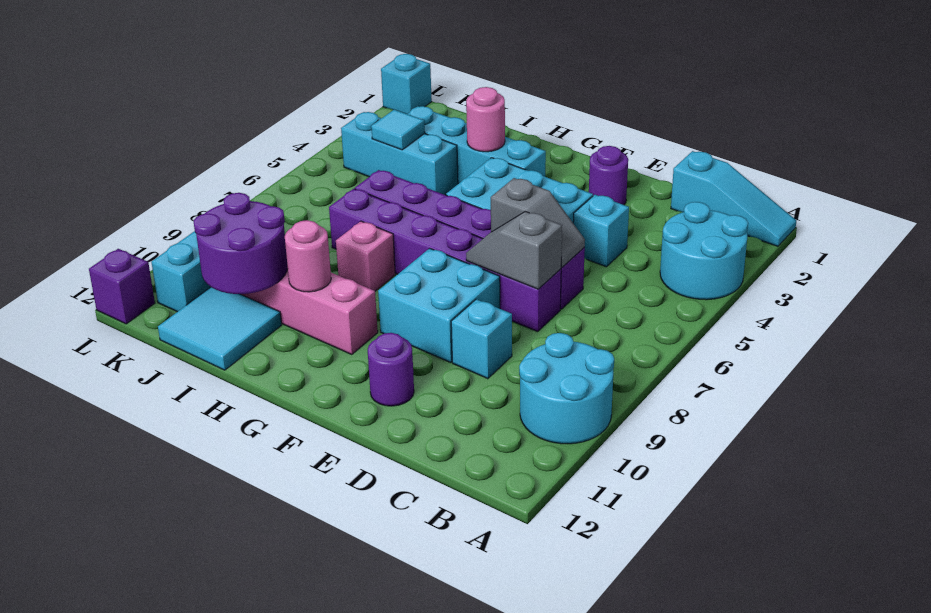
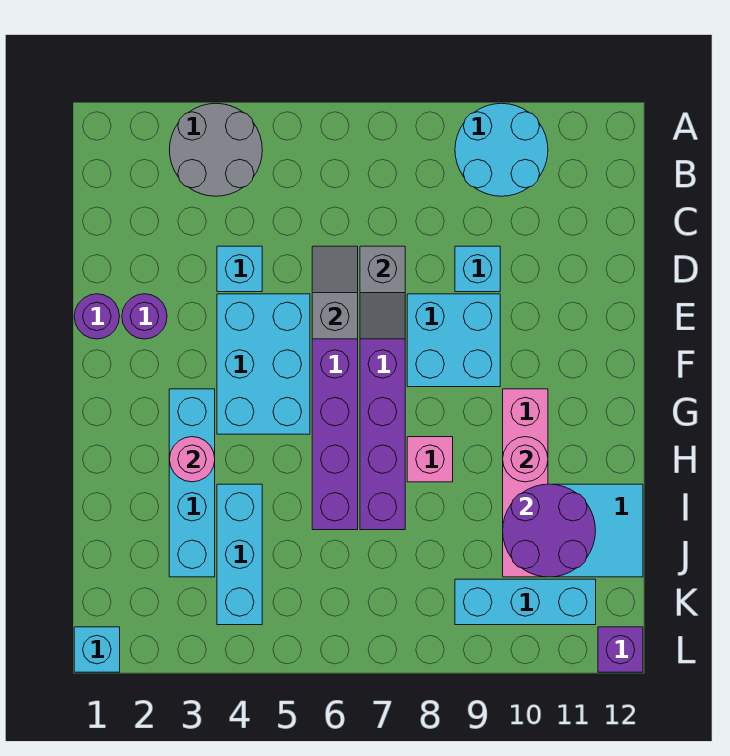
cyan 1x3 slope [671,151,796,246] -> none
cyan 2x2 round brick [660,202,748,300] -> grey 2x2 round brick [170,103,262,196]
purple 1x1 round brick [368,333,414,406] -> purple 1x1 round brick moved to [74,294,120,339]
cyan 1x1 tile [371,110,425,150] -> none

